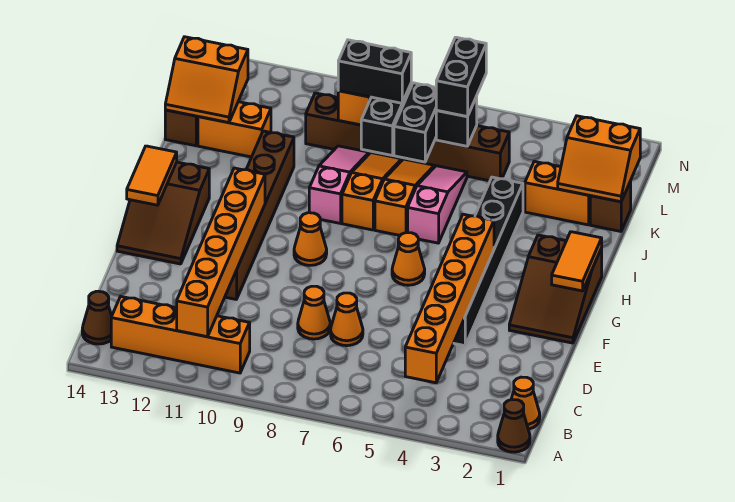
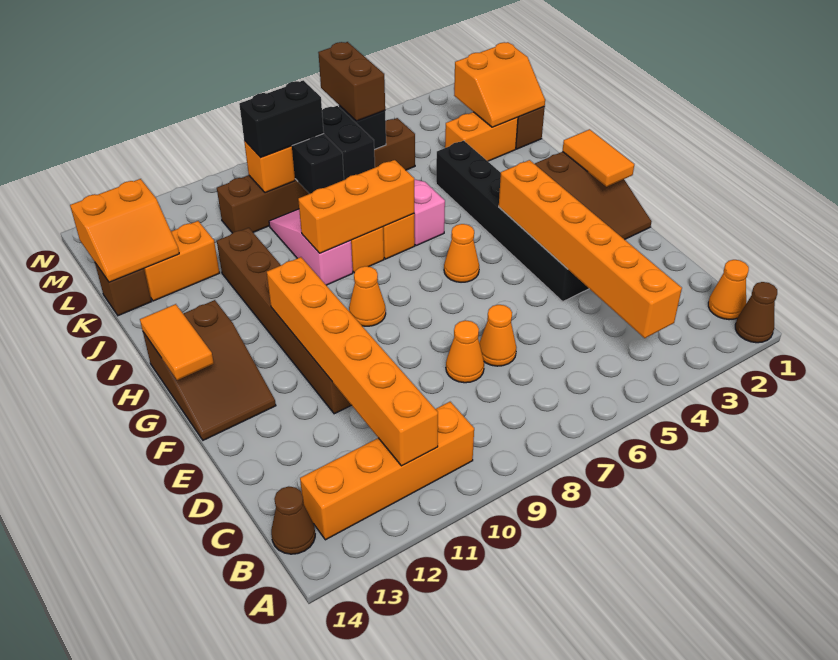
none -> orange 1x3 brick [298,160,414,253]
black 1x2 brick [436,37,486,117] -> brown 1x2 brick [318,42,385,121]

